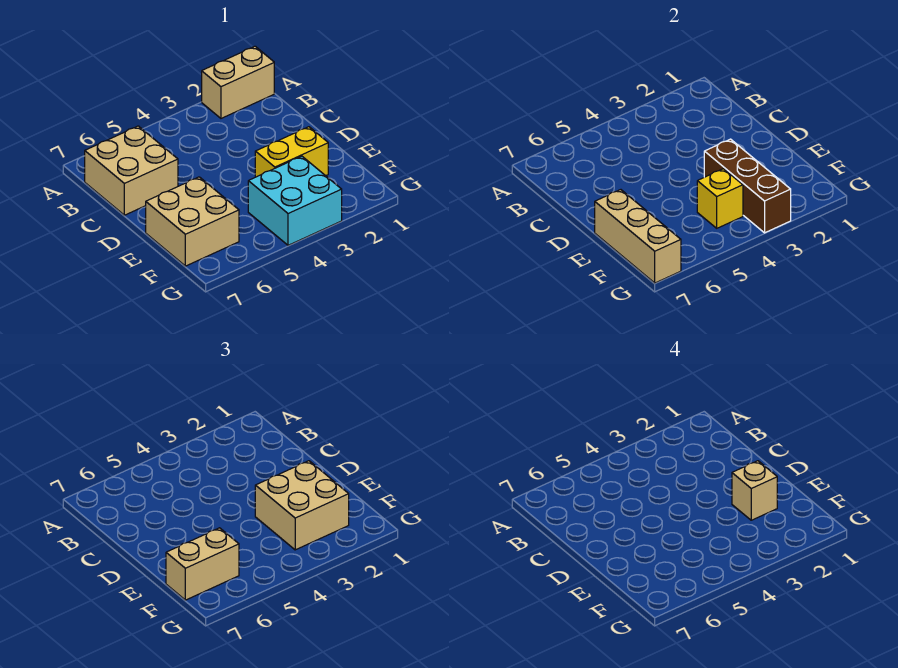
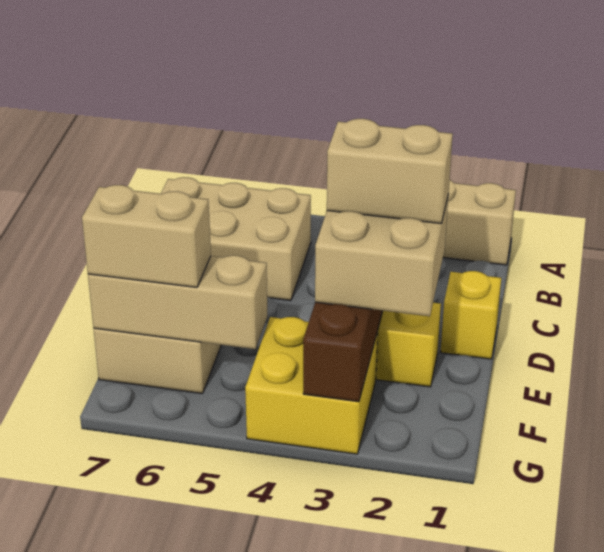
tan 2x2 brick [85,126,178,215] -> tan 2x3 brick [161,177,311,301]
tan 1x1 brick [732,461,777,520] -> tan 1x2 brick [327,119,453,224]
tan 1x3 brick [595,190,681,283] -> tan 1x3 brick turned to [88,255,267,349]
cyan 2x2 brick [248,156,342,245] -> yellow 2x2 brick [245,317,378,454]
yellow 1x1 brick [697,169,743,228] -> yellow 1x1 brick moved to [441,271,501,359]

